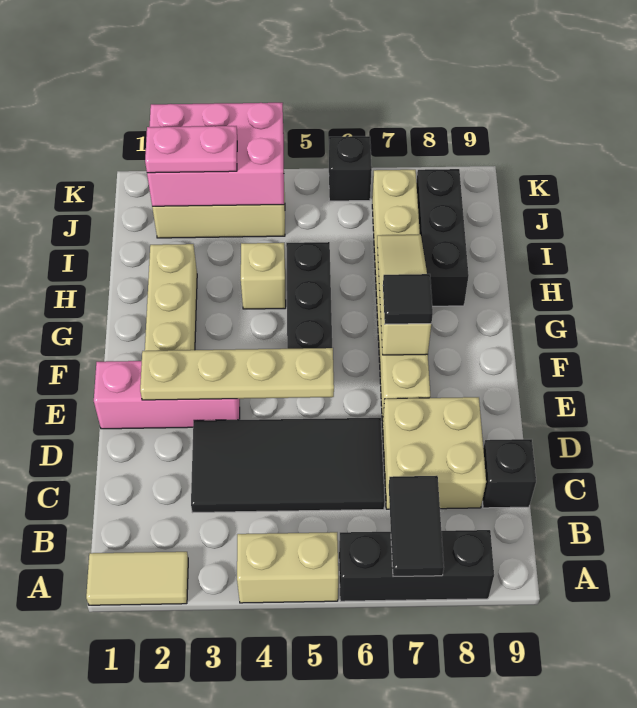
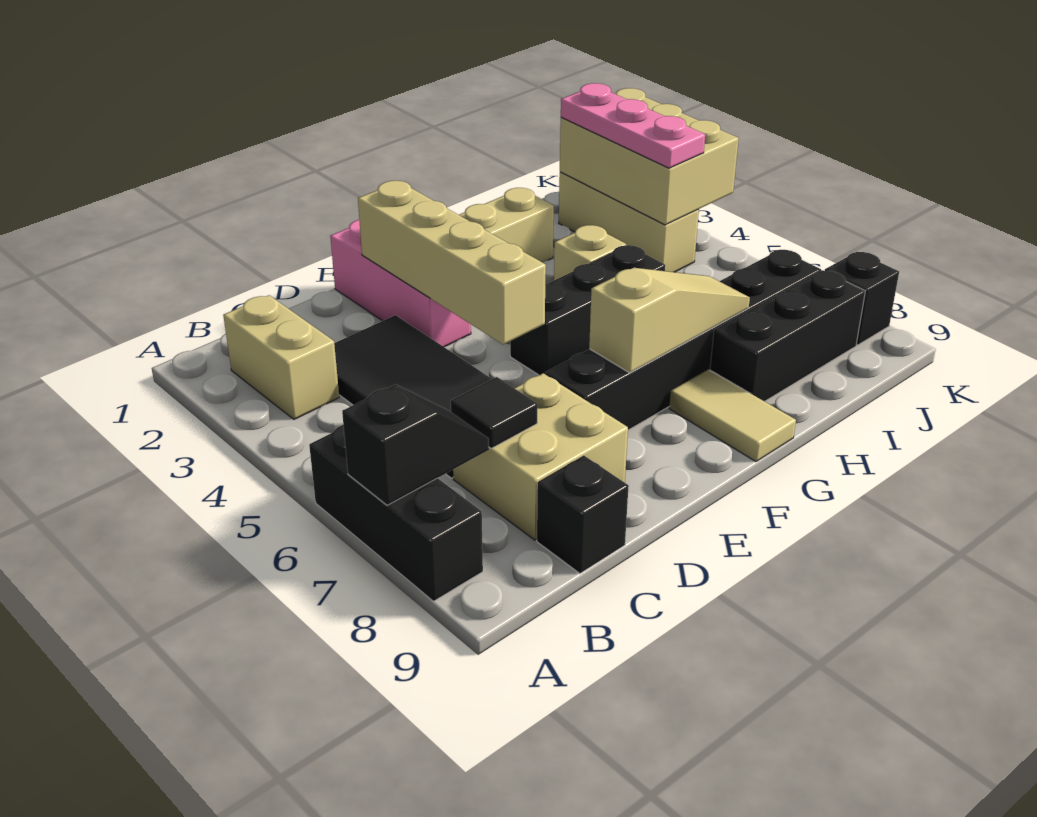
tan 1x2 tile [86,552,188,605] -> tan 1x2 tile moved to [669,369,796,462]
tan 1x2 brick [237,532,338,603] -> tan 1x2 brick moved to [223,295,339,419]
black 1x2 tile [389,476,444,577] -> black 1x2 slope [342,384,489,505]
tan 1x4 plate [140,348,334,400] -> tan 1x4 brick [358,181,546,344]
tan 1x6 brick [372,170,430,424] -> black 1x6 brick [545,250,821,430]
black 1x1 tile [383,274,433,324] -> black 1x1 tile moved to [451,377,538,448]
pink 2x3 brick [147,103,284,207] -> tan 2x3 brick [560,88,739,225]
pink 1x2 plate [145,126,237,173] -> pink 1x3 plate [561,83,705,168]
black 1x1 brick [329,136,372,201] -> black 1x1 brick moved to [825,252,899,345]

